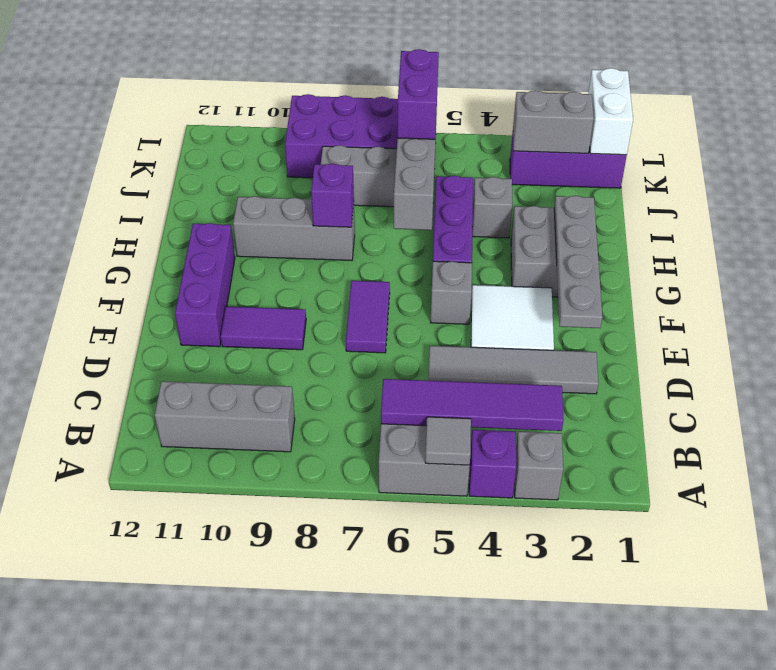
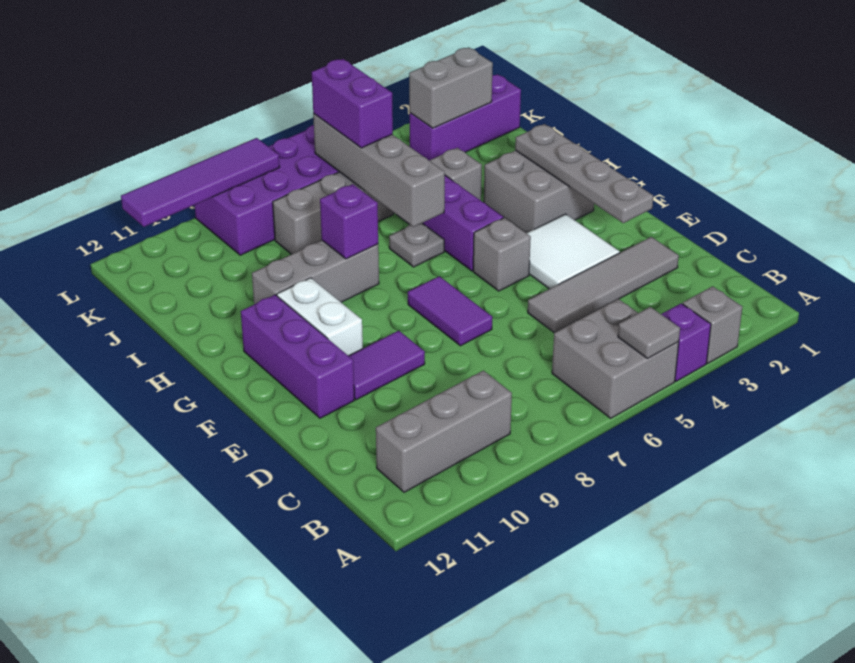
purple 1x4 tile [381,379,564,431] -> purple 1x4 tile moved to [121,138,280,227]
none -> grey 1x1 plate [389,223,444,267]
white 1x2 brick [588,68,633,155] -> white 1x2 brick moved to [277,278,363,356]

